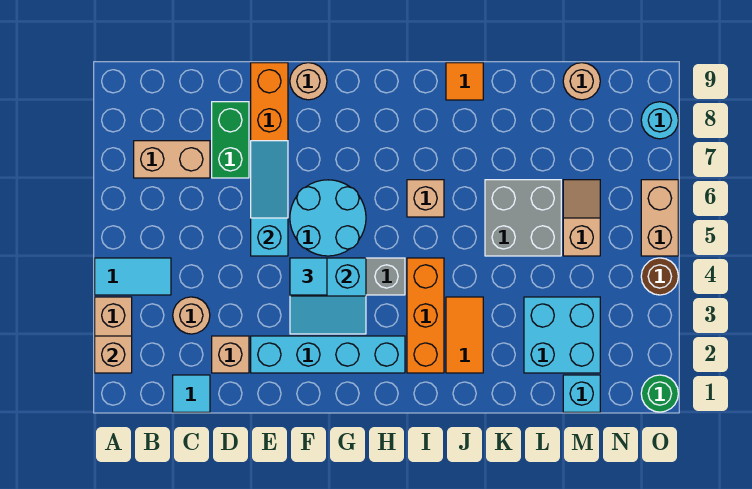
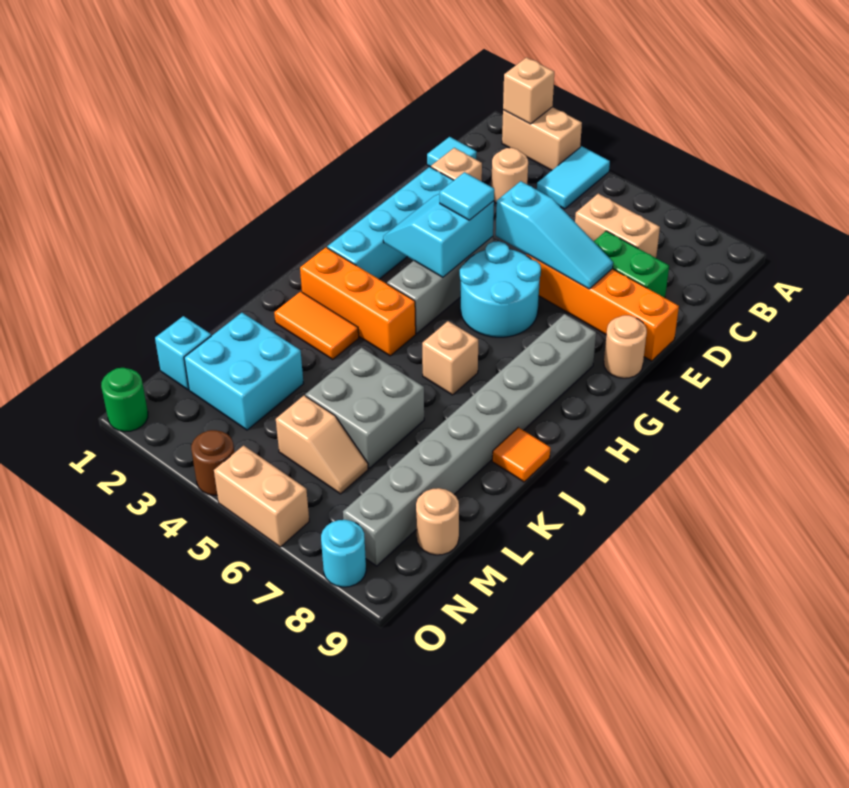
tan 1x2 brick [134,141,210,178] -> tan 1x2 brick turned to [575,194,660,258]
none -> grey 1x8 brick [343,314,596,566]

